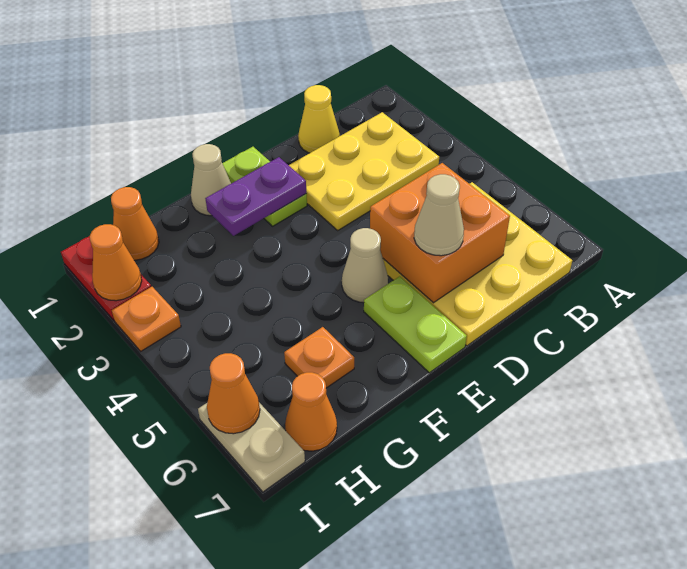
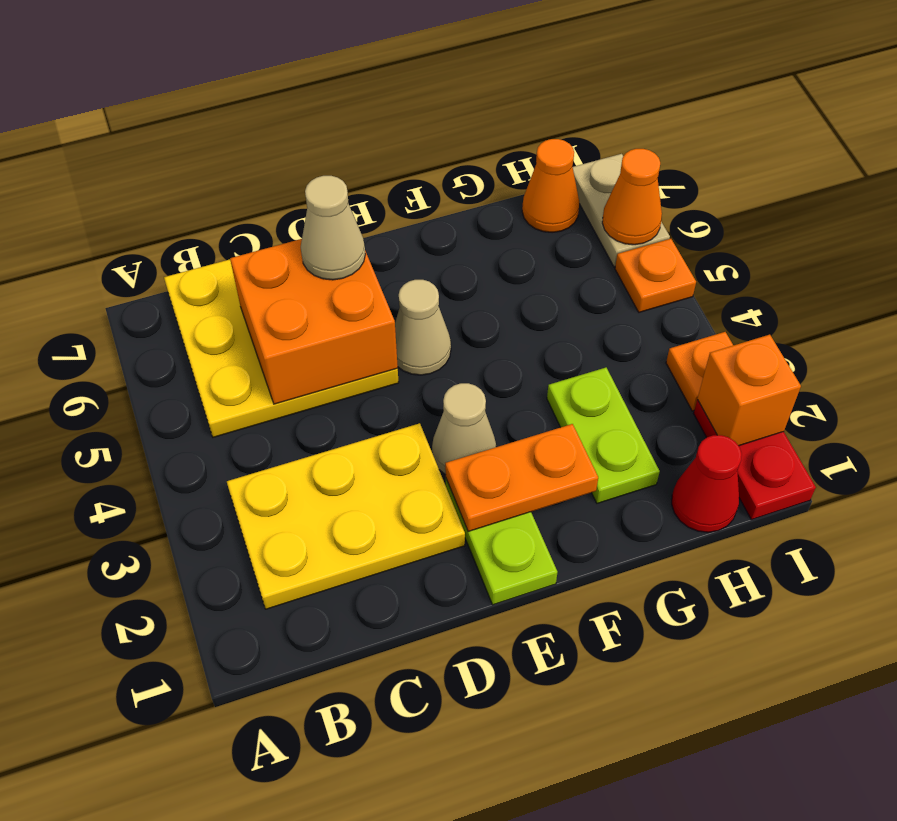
yellow 1x1 cone [298,85,340,153] -> none
purple 1x2 plate [205,157,306,236] -> orange 1x2 plate [445,424,598,532]
lime 1x2 plate [364,276,467,373] -> lime 1x2 plate moved to [547,368,660,503]
tan 1x1 cone [191,144,231,216] -> tan 1x1 cone moved to [432,383,496,475]
orange 1x1 plate [284,327,354,388] -> orange 1x1 plate moved to [615,239,696,312]
orange 1x1 cone [111,187,159,260] -> red 1x1 cone [672,435,742,532]
orange 1x1 cone [90,224,142,301] -> orange 1x1 brick [698,335,801,446]

